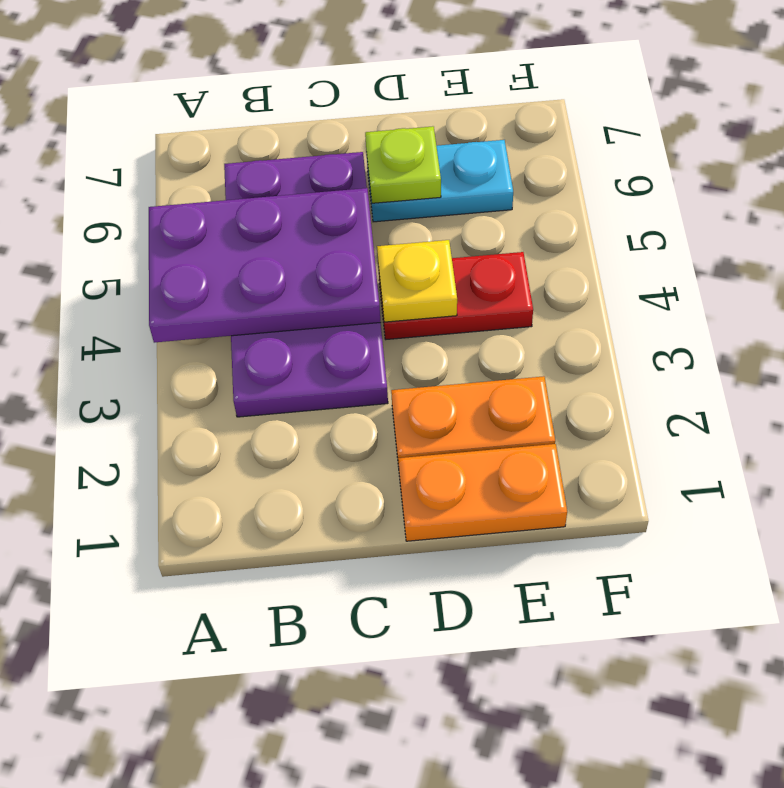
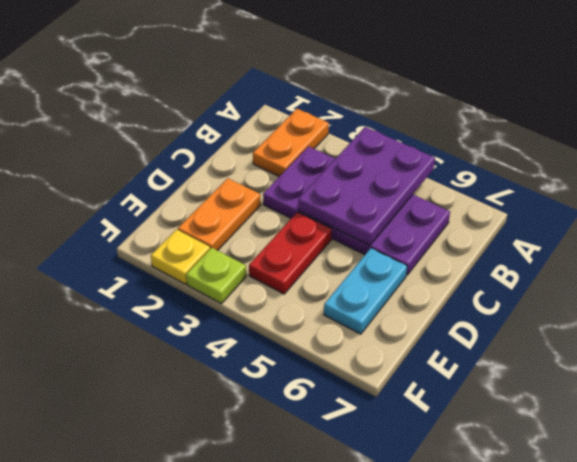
orange 1x2 plate [398,444,567,541] -> orange 1x2 plate moved to [253,109,329,176]
yellow 1x1 plate [377,240,457,322] -> yellow 1x1 plate moved to [151,229,210,284]
lime 1x1 plate [365,126,441,203] -> lime 1x1 plate moved to [186,248,246,304]

